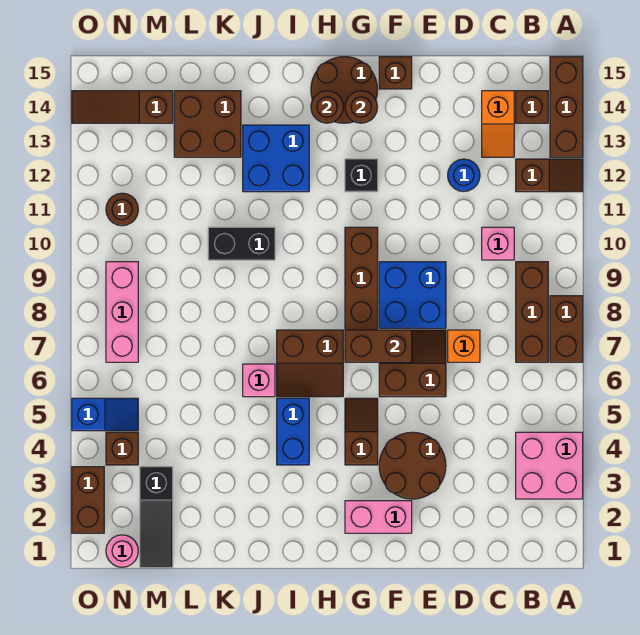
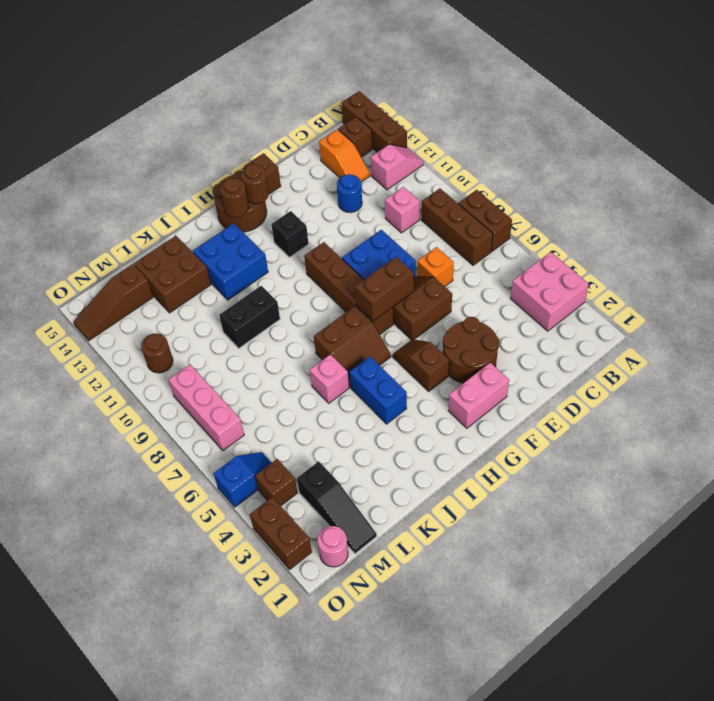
brown 1x2 slope [516,159,583,192] -> pink 1x2 slope [371,144,423,190]

